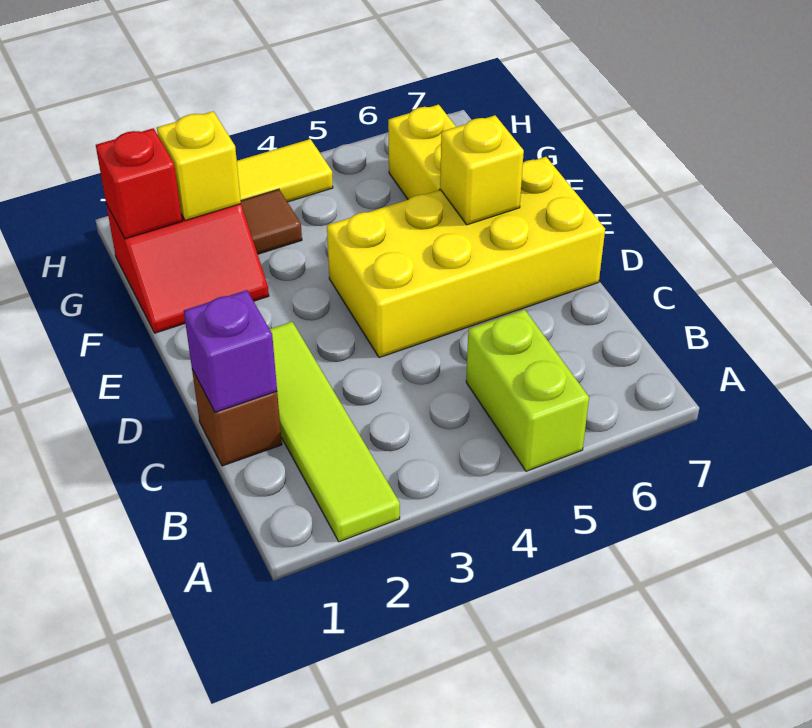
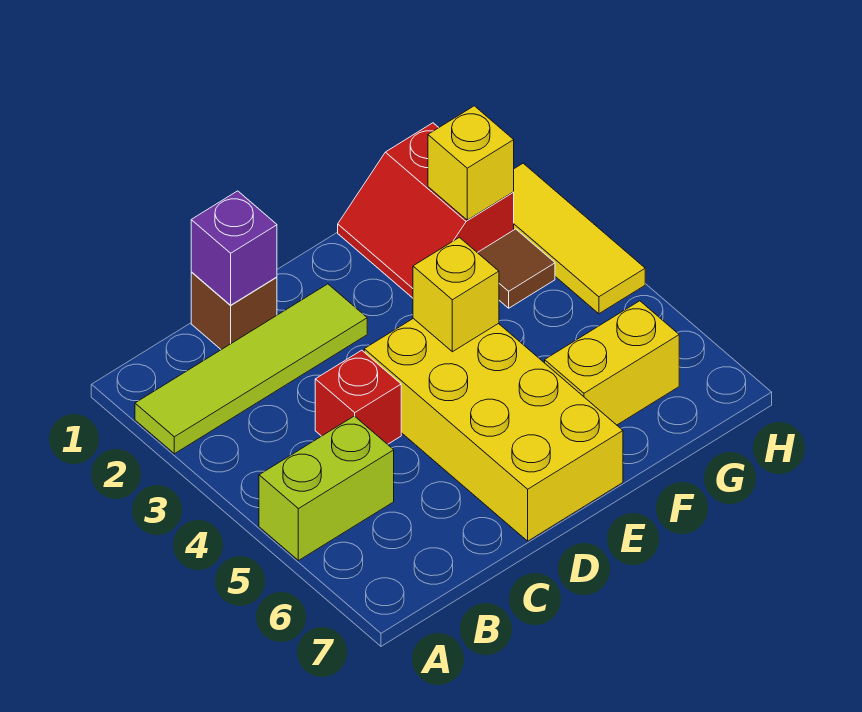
yellow 1x1 brick [440,115,524,225] -> yellow 1x1 brick moved to [413,237,499,352]
red 1x1 brick [96,128,182,239] -> red 1x1 brick moved to [315,350,401,444]

